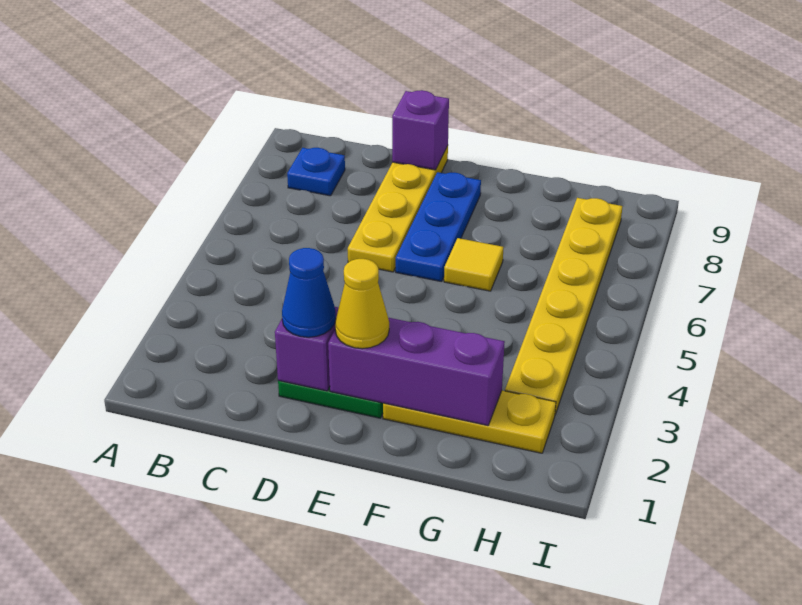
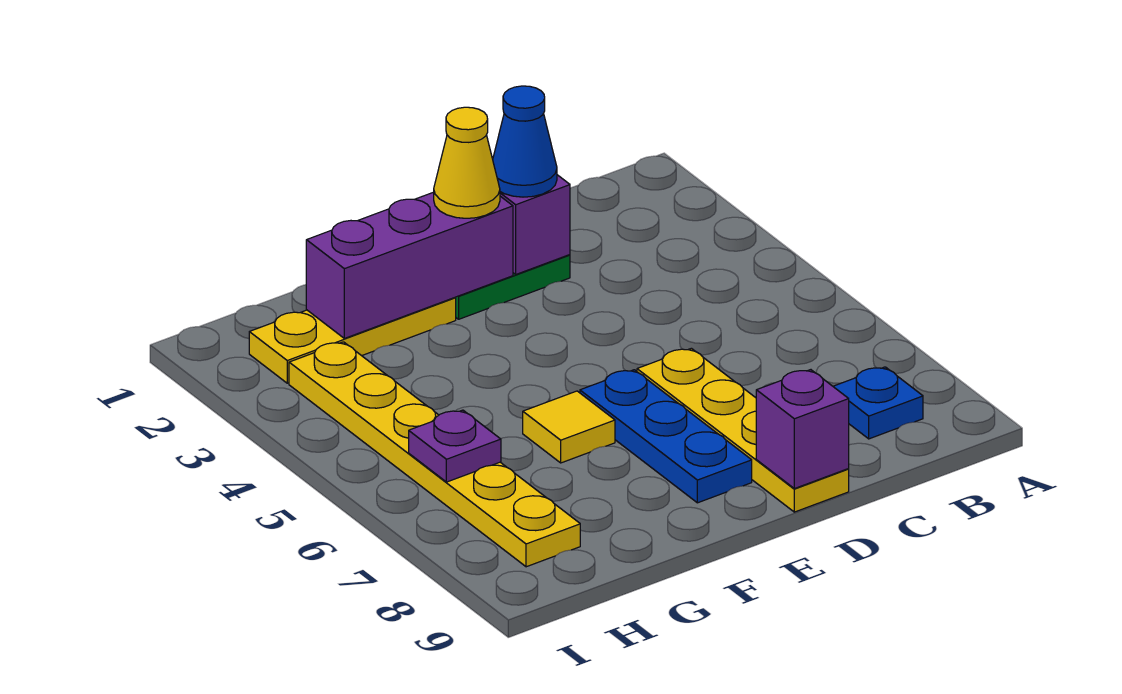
none -> purple 1x1 plate [409,410,501,482]

